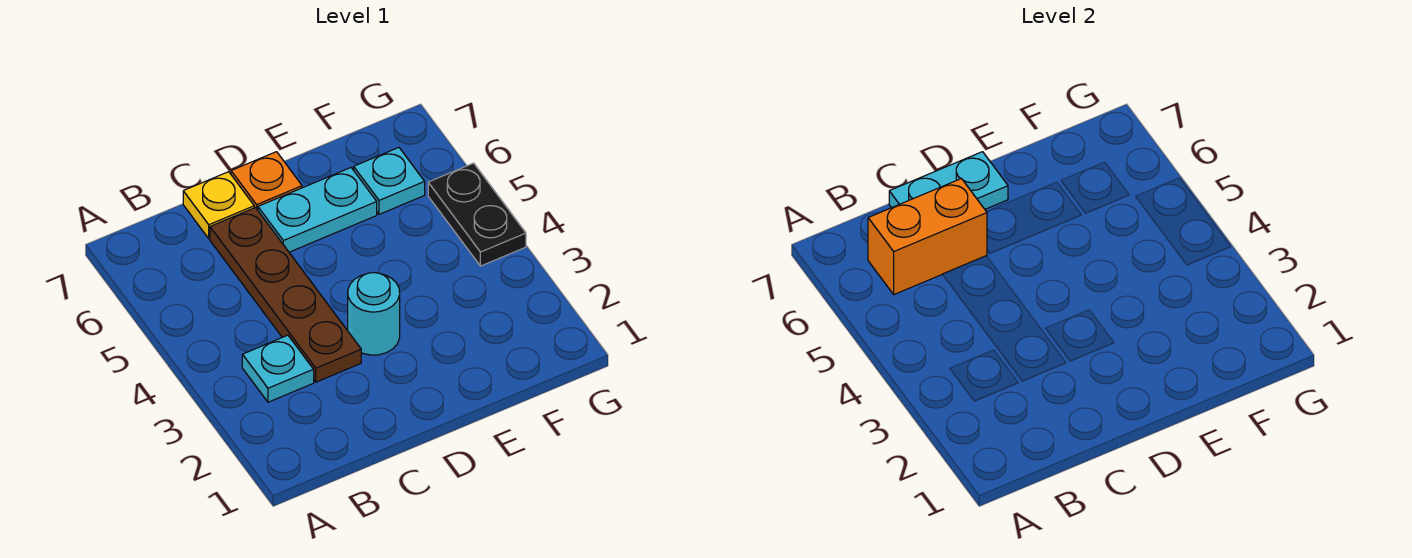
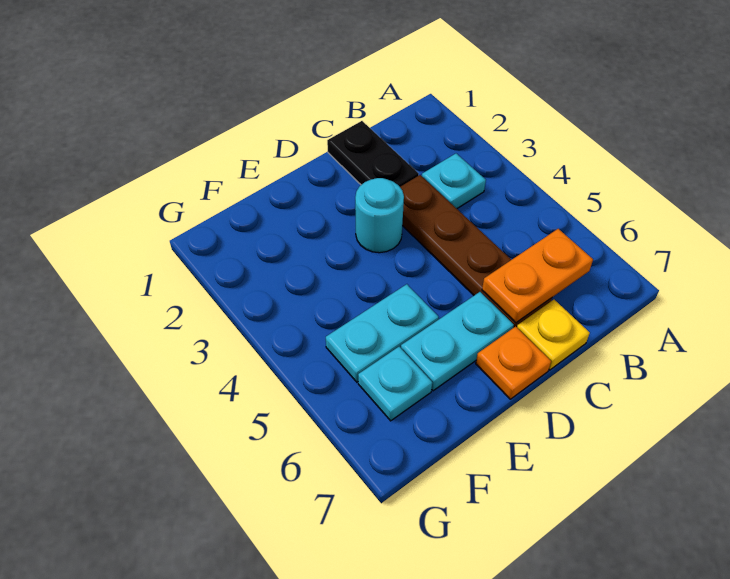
orange 1x2 brick [868,179,987,294] -> orange 1x2 plate [482,229,593,323]
cyan 1x2 plate [889,152,1008,209] -> cyan 1x2 plate moved to [326,284,439,382]
black 1x2 plate [428,163,526,266] -> black 1x2 plate moved to [327,121,419,187]

